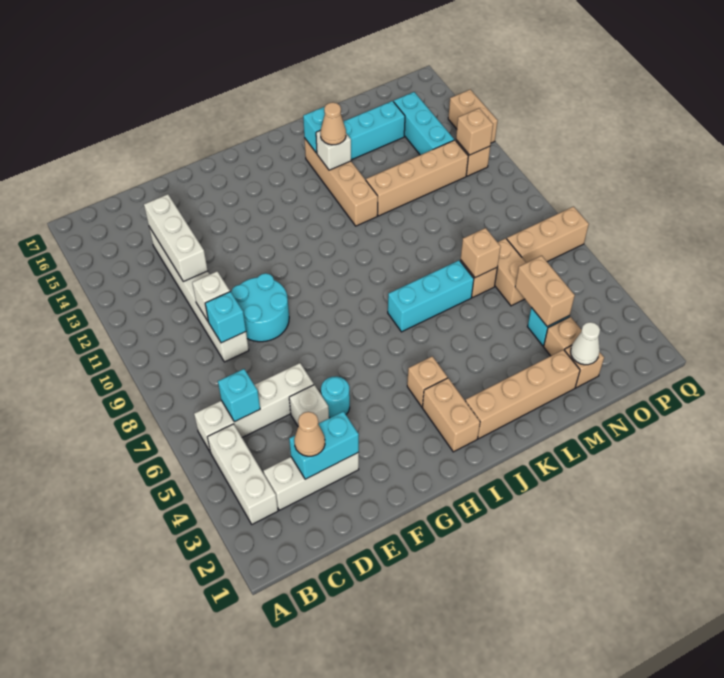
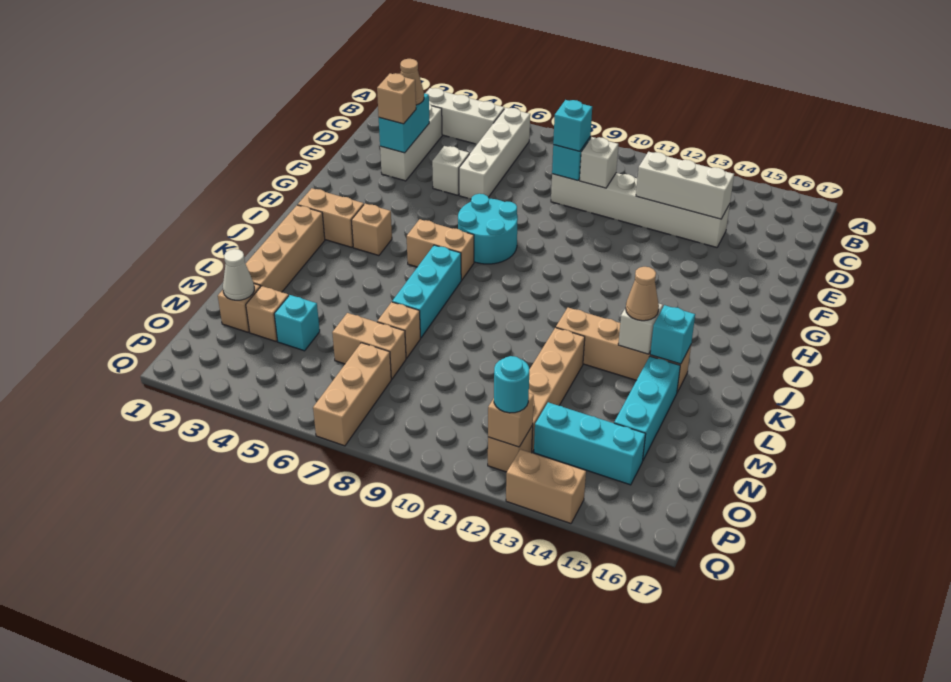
cyan 1x1 brick [218,369,260,422] -> cyan 1x1 brick moved to [553,100,592,151]
cyan 2x2 round brick [231,273,289,342] -> cyan 2x2 round brick moved to [458,194,518,264]
cyan 1x1 round brick [321,376,350,418] -> cyan 1x1 round brick moved to [494,356,529,413]
tan 1x1 brick [461,228,501,278] -> tan 1x1 brick moved to [377,73,416,124]
tan 1x2 brick [515,256,575,326] -> tan 1x2 brick moved to [407,219,474,280]

